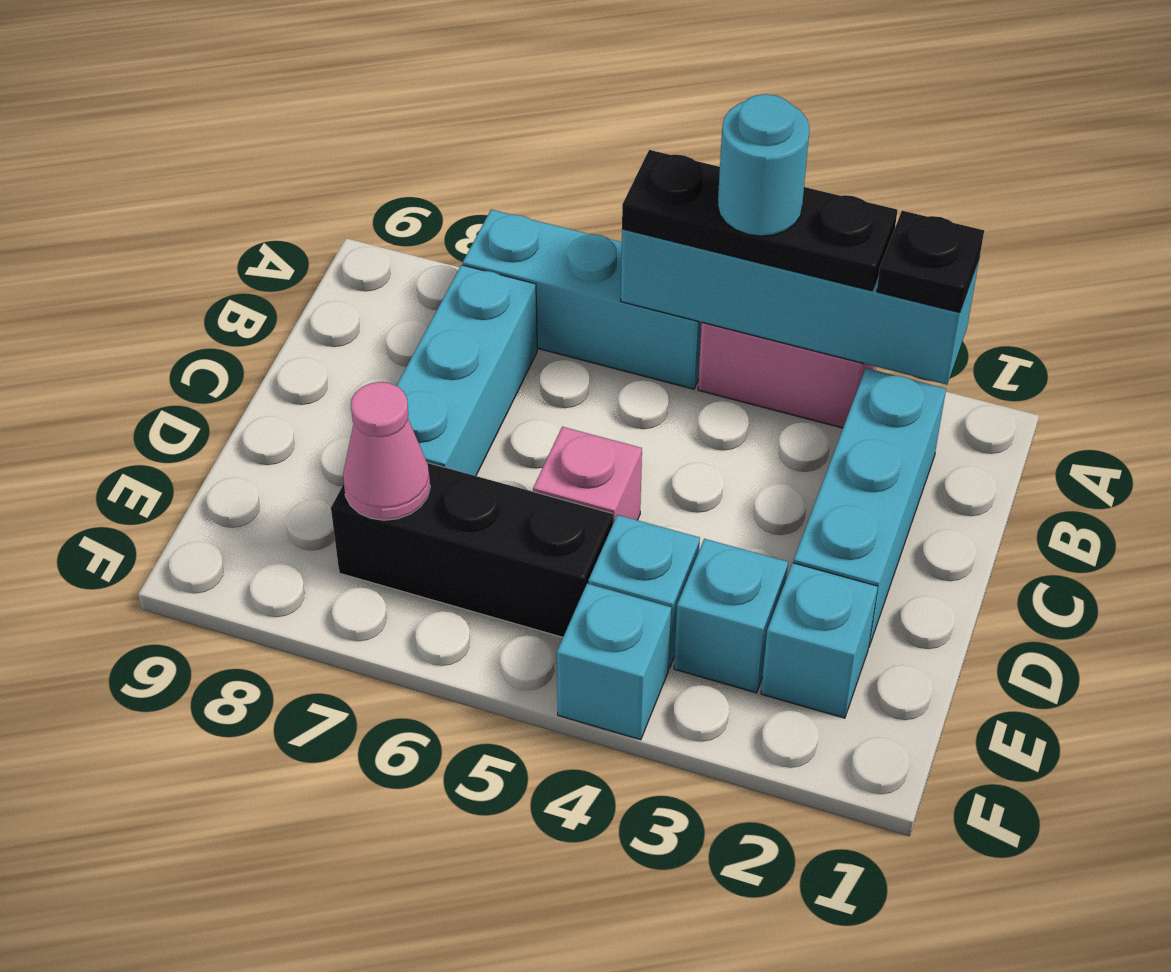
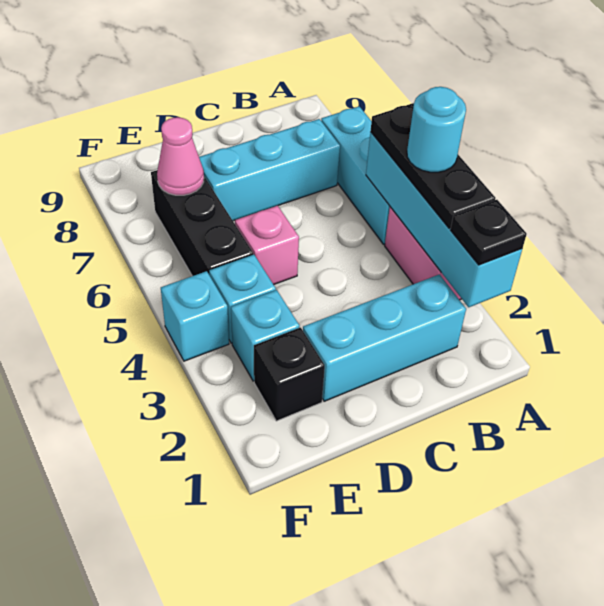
cyan 1x1 brick [761,563,878,718] -> black 1x1 brick [254,328,325,421]

